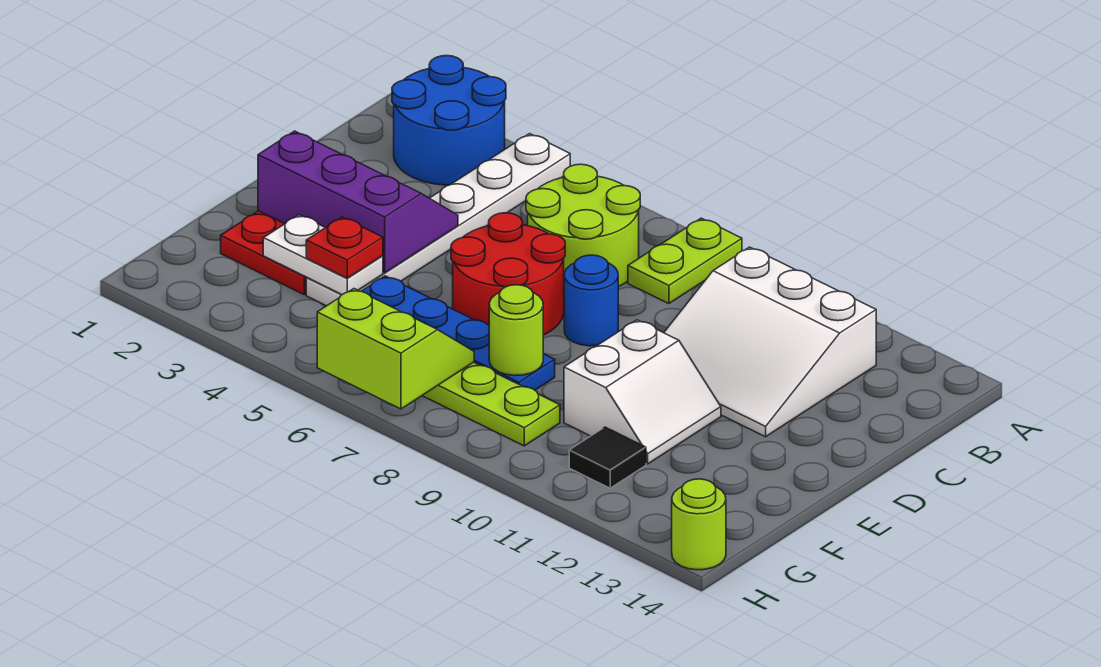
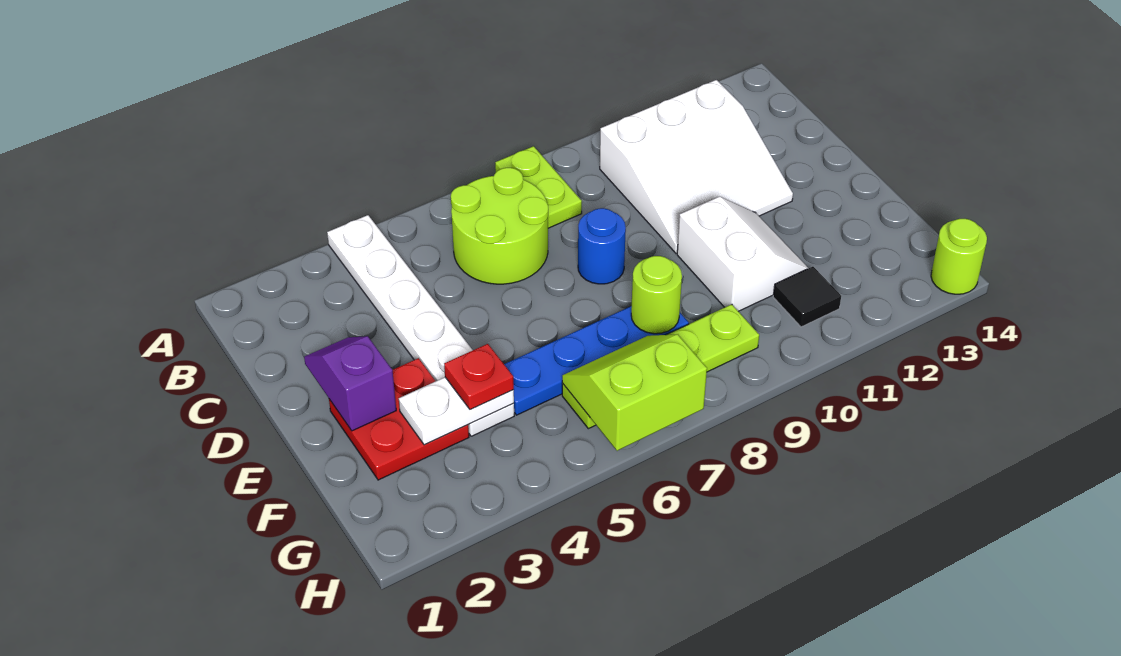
blue 2x2 round brick [392,56,506,185] -> none
purple 2x3 slope [258,131,458,273] -> purple 1x2 slope [304,336,396,431]
red 2x2 round brick [451,213,565,335] -> none

